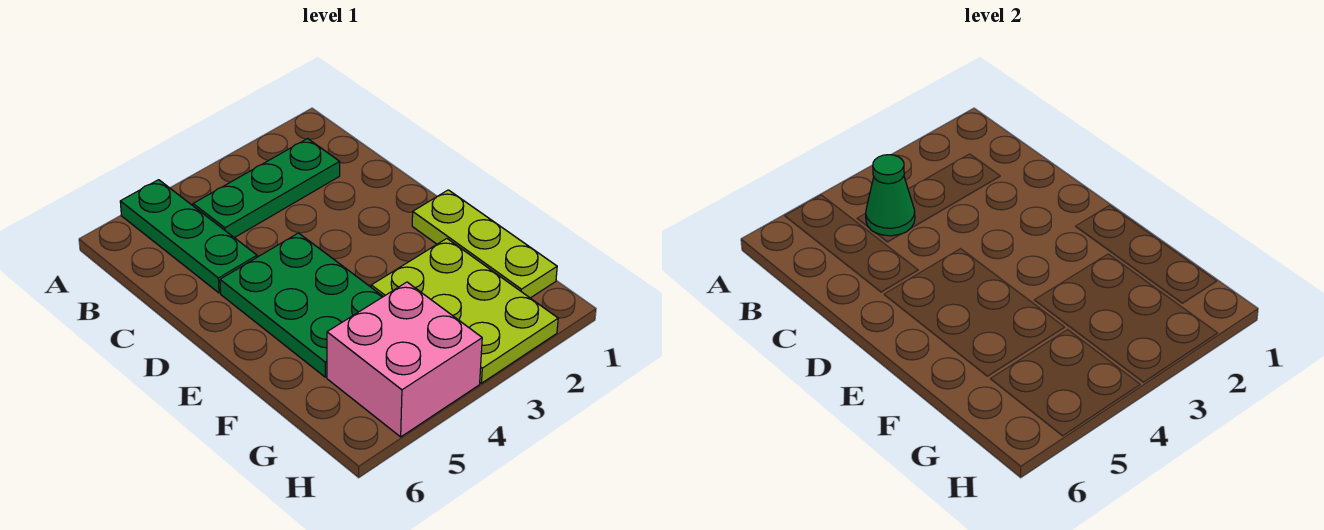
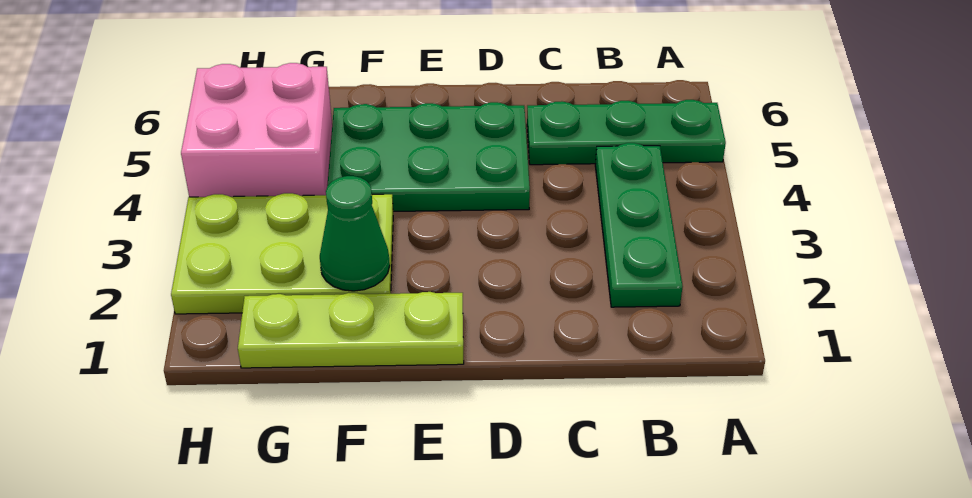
green 1x1 cone [866,155,915,236] -> green 1x1 cone moved to [320,176,390,291]

